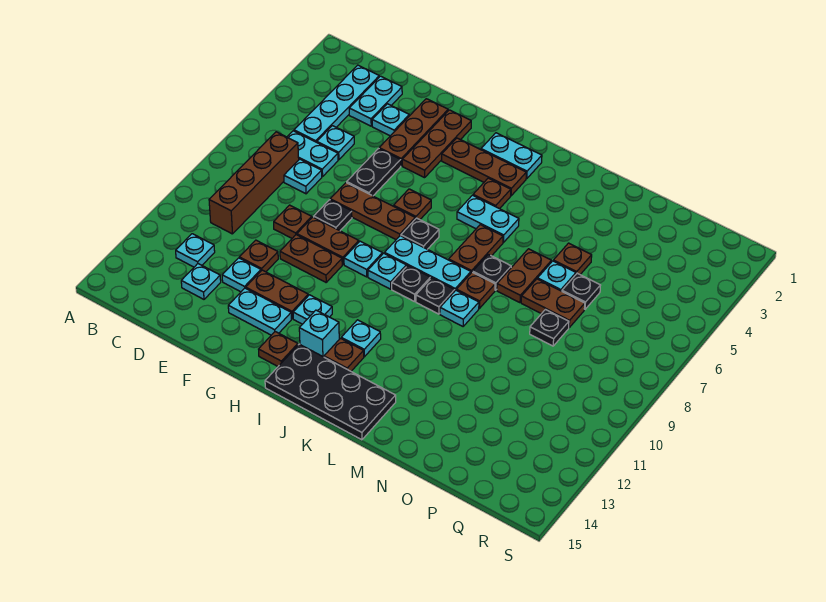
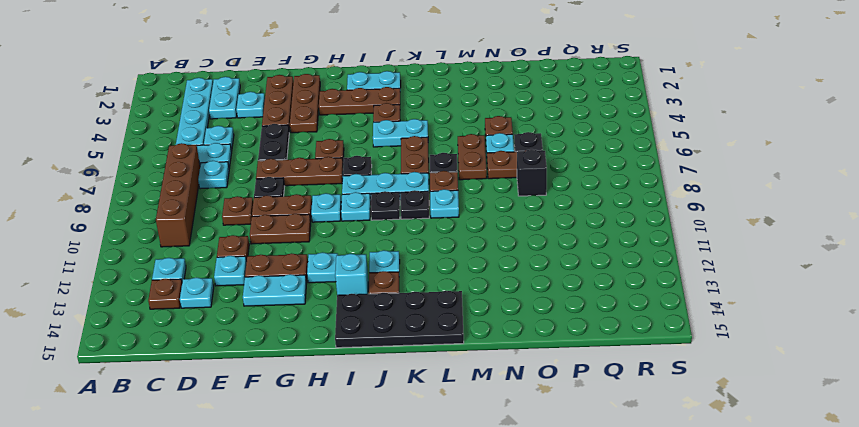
brown 1x1 plate [259,332,298,366] -> brown 1x1 plate moved to [148,279,182,309]
black 1x1 plate [530,310,569,346] -> black 1x1 brick [517,149,547,196]

